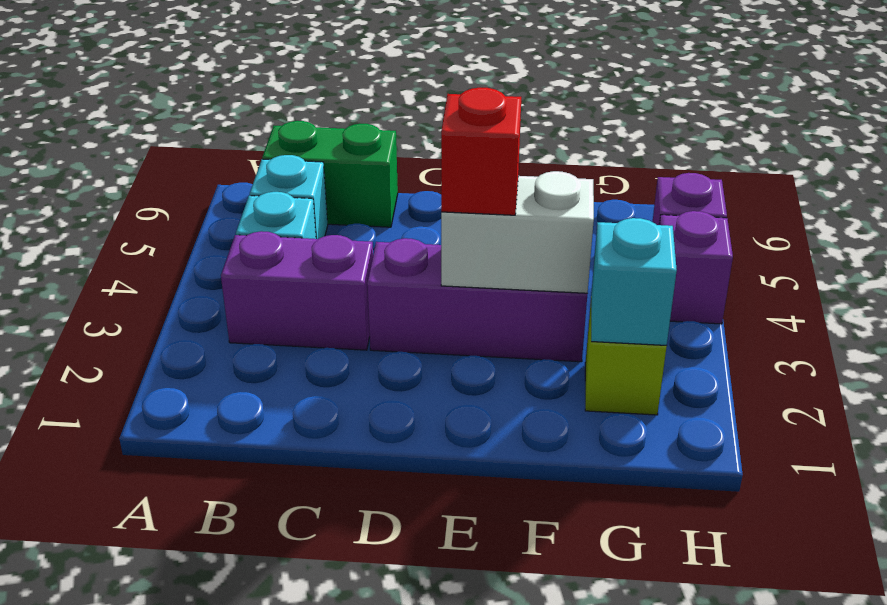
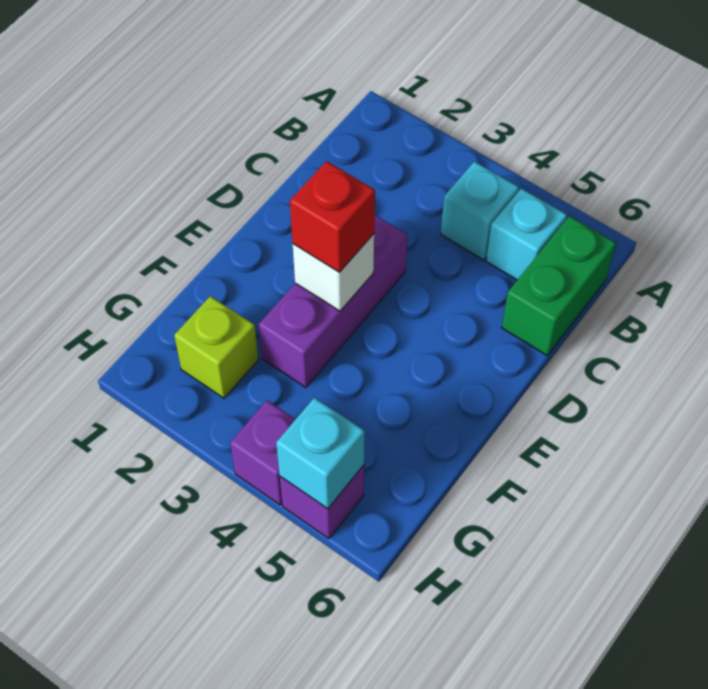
purple 1x2 brick [221,231,373,350] -> none
white 1x2 brick [441,171,594,293] -> white 1x1 brick [293,234,374,311]
cyan 1x1 brick [591,218,677,346] -> cyan 1x1 brick moved to [276,398,365,509]

